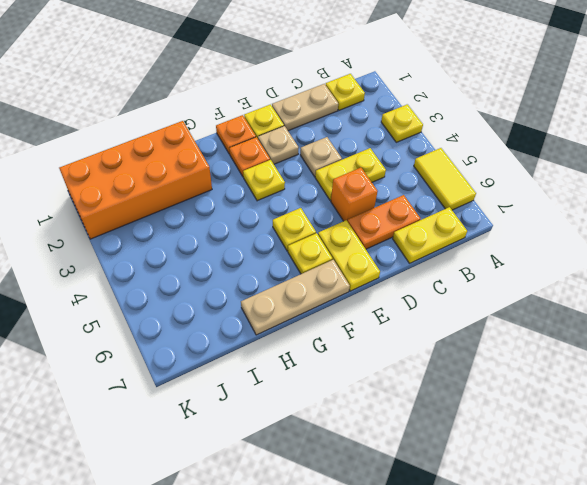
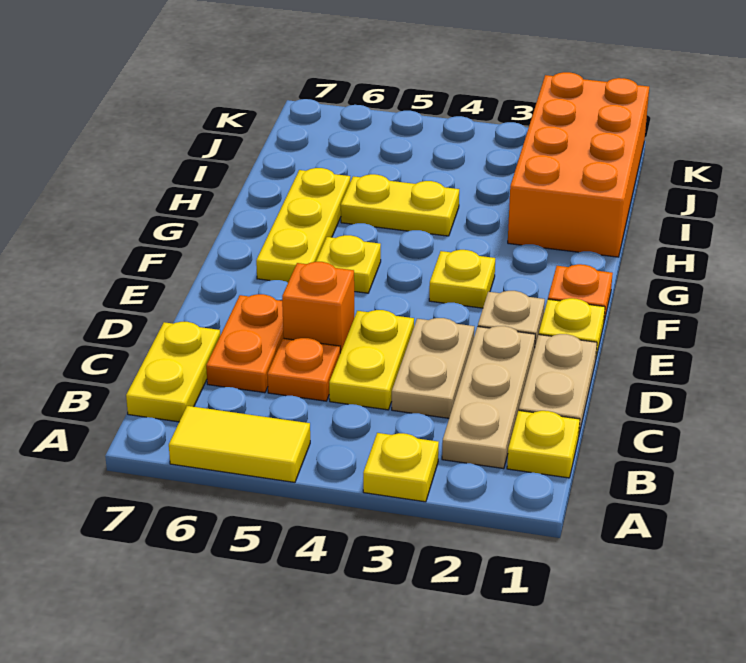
tan 1x1 plate [300,137,342,177] -> tan 1x2 plate [392,318,474,418]
yellow 1x2 plate [318,220,380,291] -> yellow 1x2 plate moved to [341,174,459,236]
orange 1x1 plate [229,137,270,176] -> orange 1x1 plate moved to [267,338,340,401]
yellow 1x1 plate [288,233,333,274] -> yellow 1x3 plate [256,168,350,282]
tan 1x3 plate [241,260,350,335] -> tan 1x3 plate moved to [442,326,535,469]

